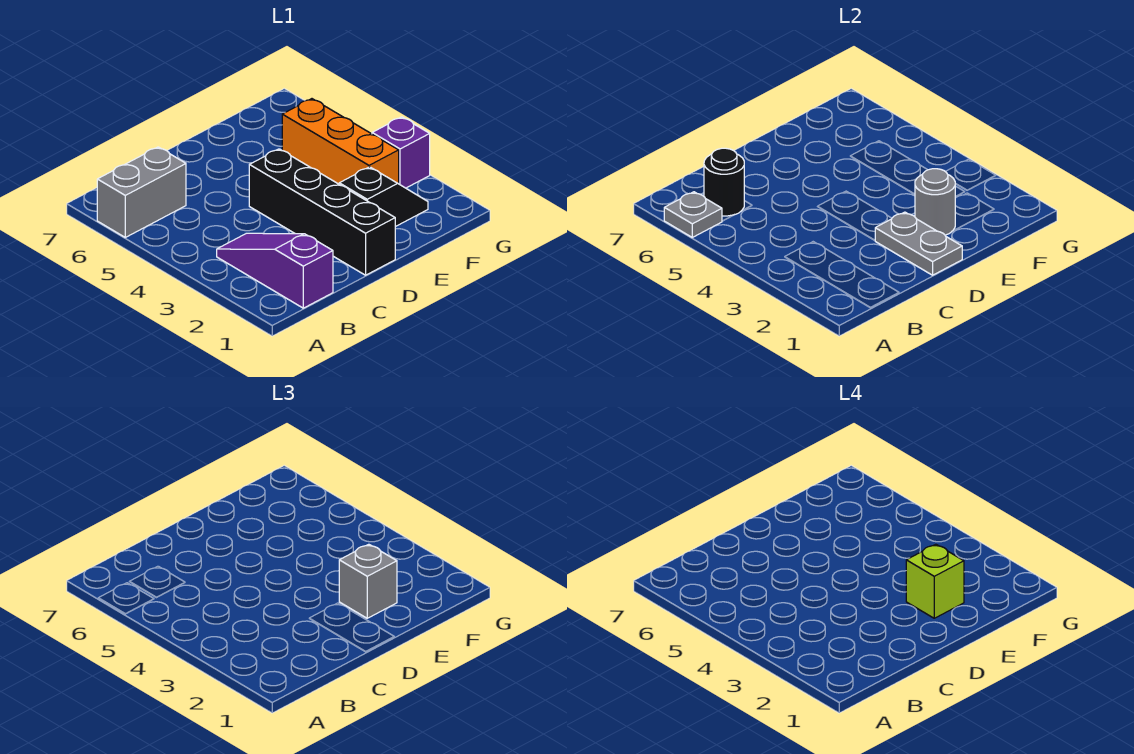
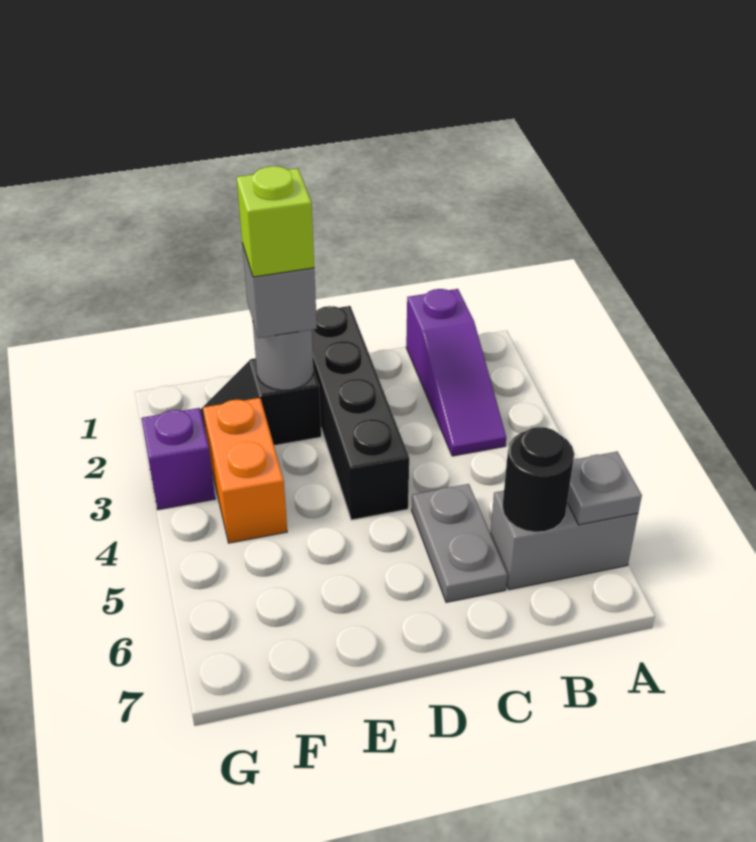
grey 1x2 plate [875,212,962,275] -> grey 1x2 plate moved to [412,484,507,602]
orange 1x3 brick [282,99,399,184] -> orange 1x2 brick [203,398,287,543]

